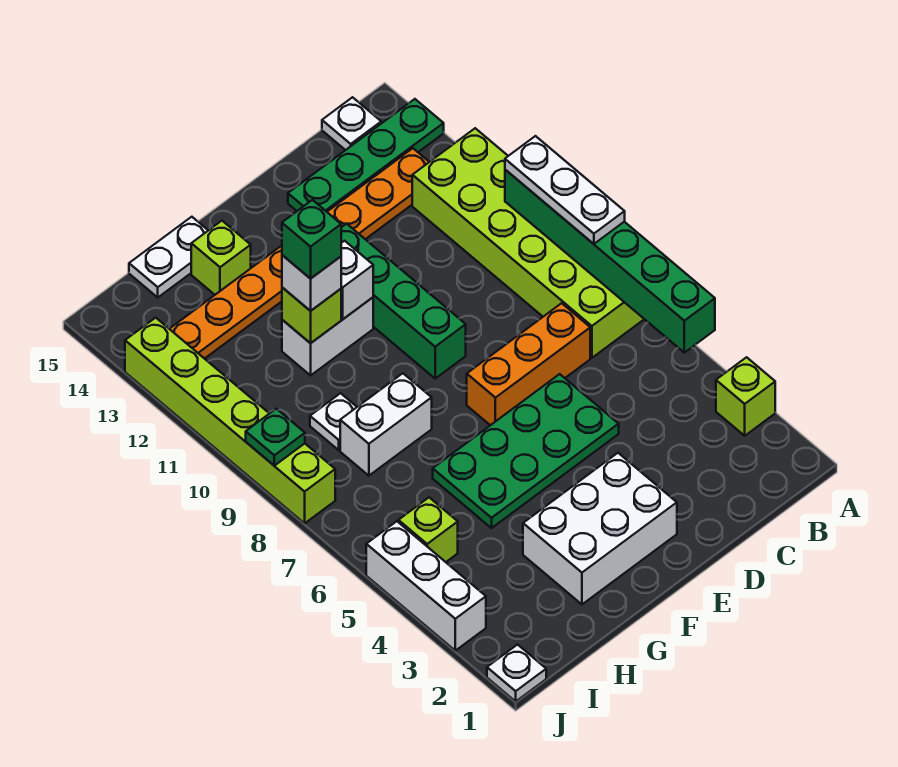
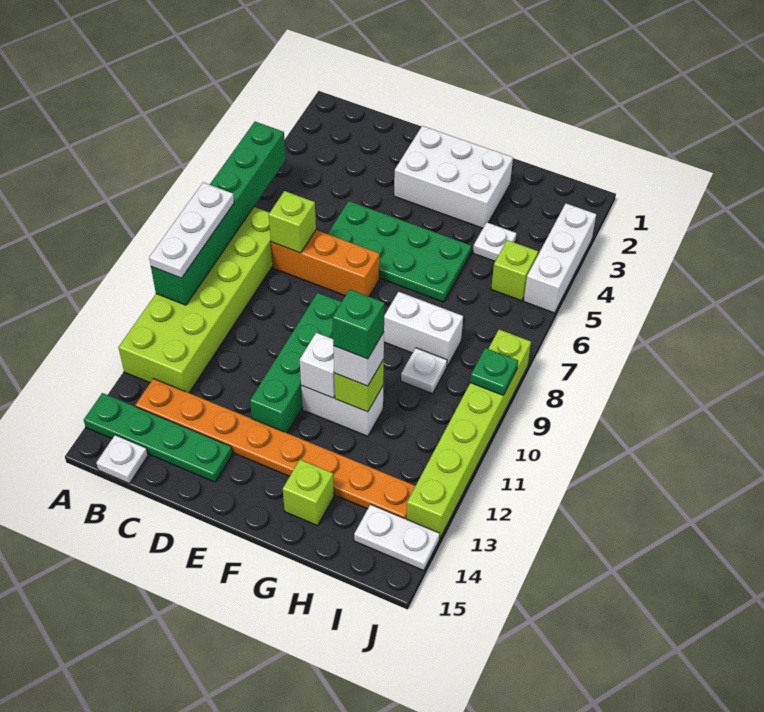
lime 1x1 brick [716,357,775,436] -> lime 1x1 brick moved to [269,191,316,253]
white 1x2 plate [129,217,208,297] -> white 1x2 plate moved to [354,504,440,571]
white 1x1 plate [487,645,546,701] -> white 1x1 plate moved to [473,222,517,261]

